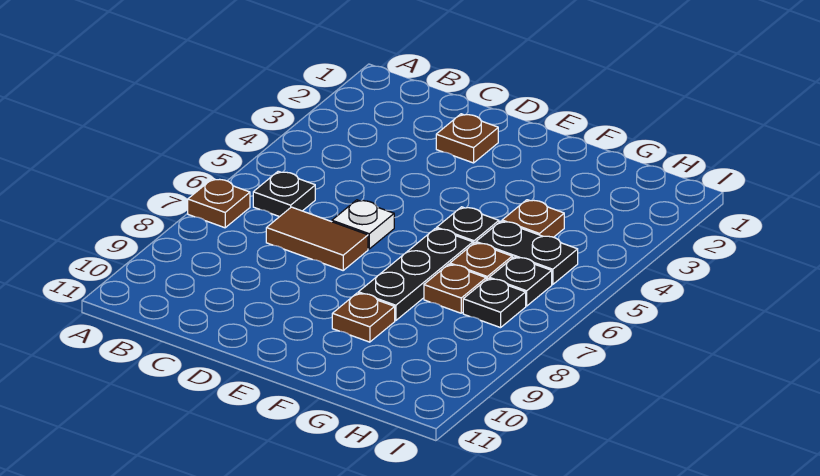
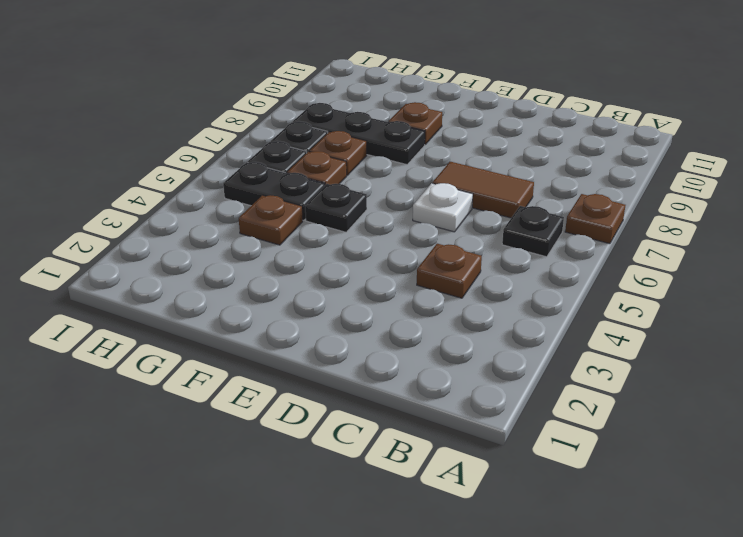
brown 1x1 plate [436,114,498,163] -> brown 1x1 plate moved to [417,244,482,298]
black 1x3 plate [358,228,473,321] -> black 1x3 plate turned to [293,103,425,165]

